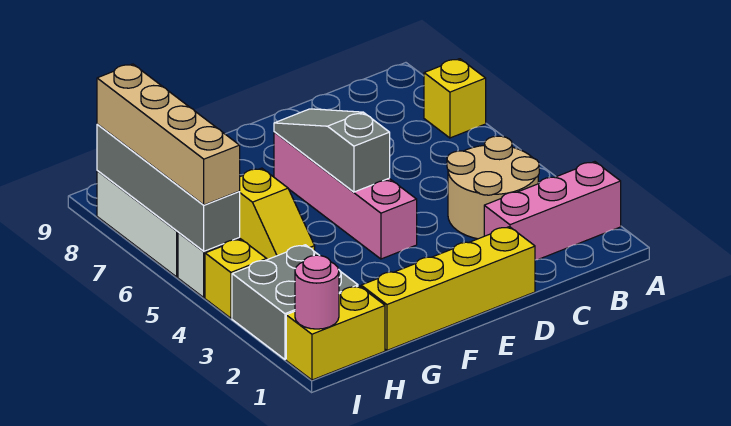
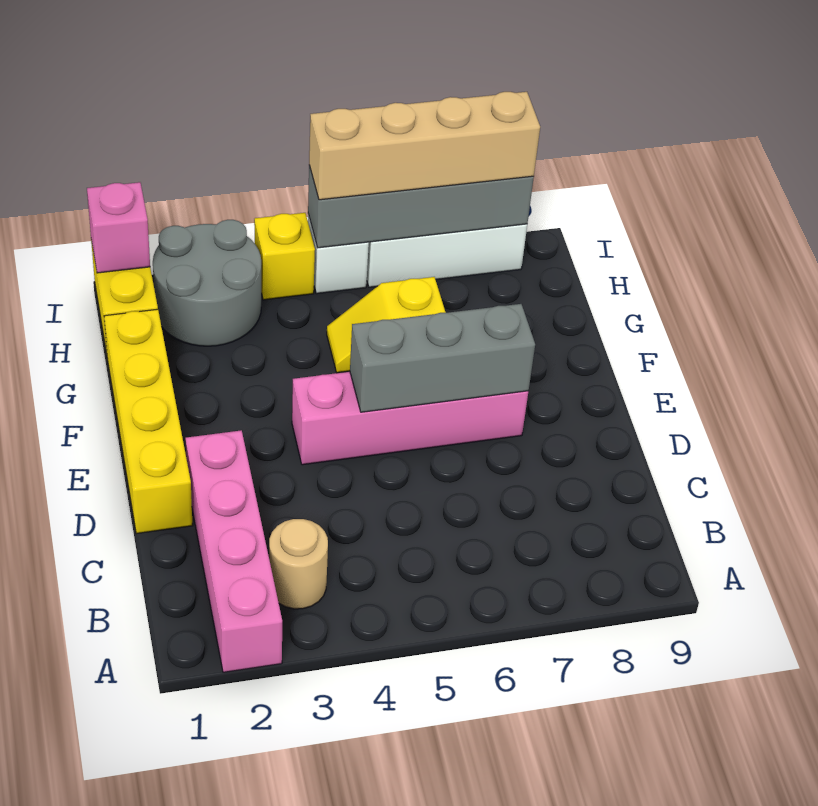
pink 1x3 brick [484,162,621,260] -> pink 1x4 brick [185,430,282,672]
yellow 1x1 brick [424,59,486,138] -> none
tan 2x2 round brick [447,136,539,239] -> tan 1x1 round brick [269,519,328,609]
grey 1x3 slope [274,109,390,192] -> grey 1x3 brick [350,304,535,412]
grey 2x2 brick [232,245,358,359] -> grey 2x2 round brick [153,220,261,346]
pink 1x1 round brick [295,255,339,329] -> pink 1x1 brick [87,182,150,273]

